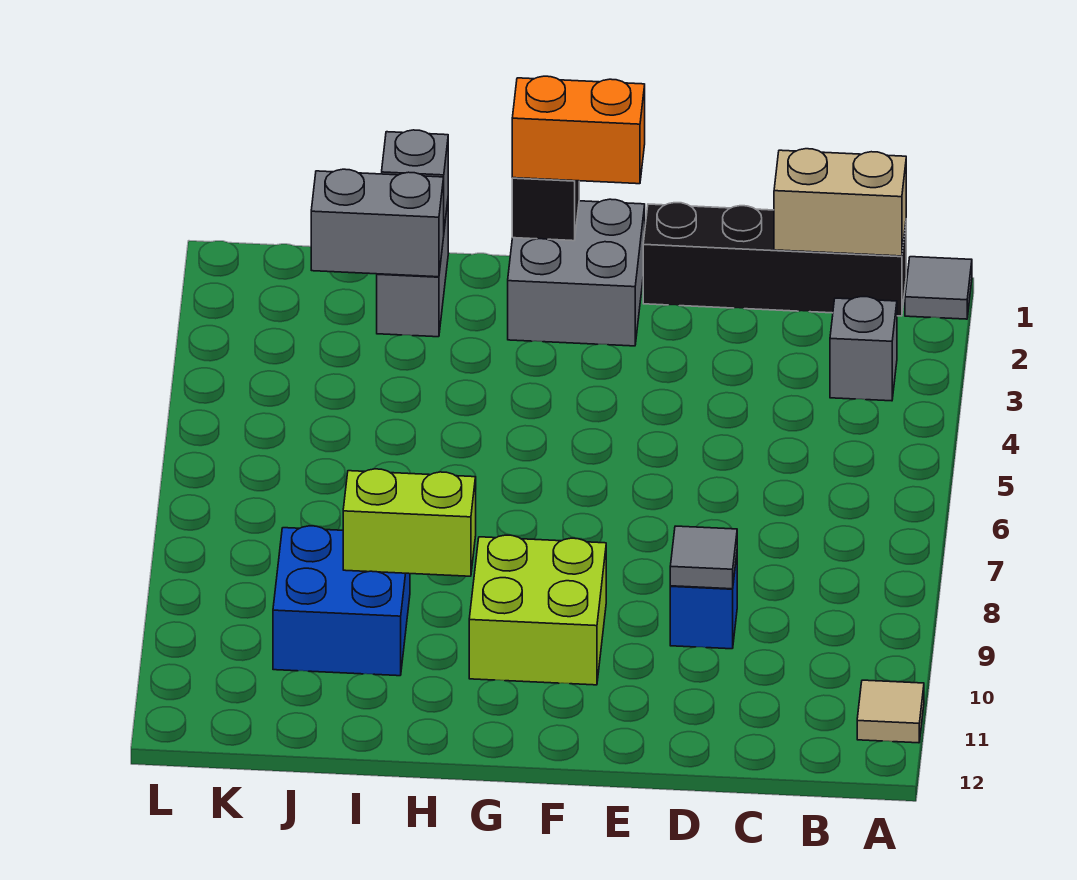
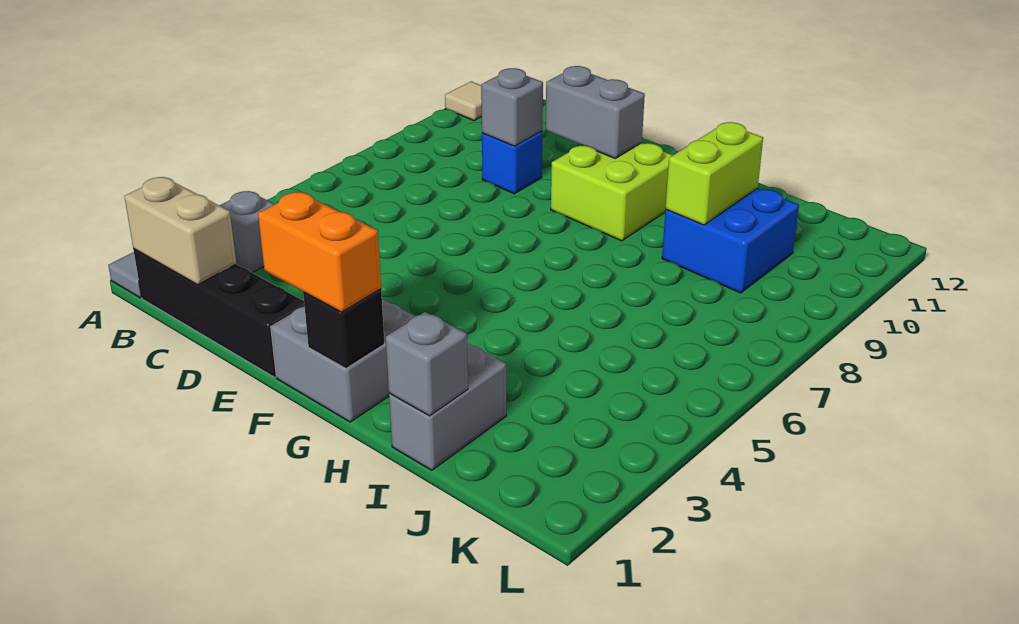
grey 1x1 tile [670,526,737,589] -> grey 1x1 brick [481,68,543,146]
lime 1x2 brick [343,469,476,576] -> lime 1x2 brick turned to [665,122,763,225]
grey 1x2 brick [311,169,444,277] -> grey 1x2 brick moved to [546,66,645,158]

